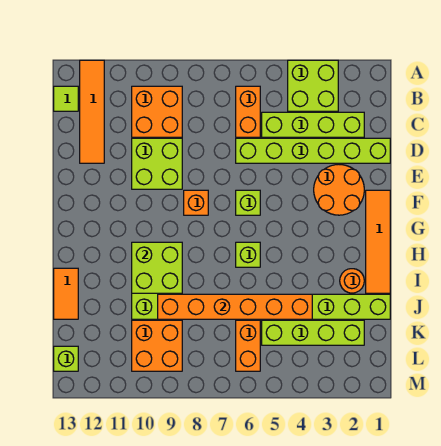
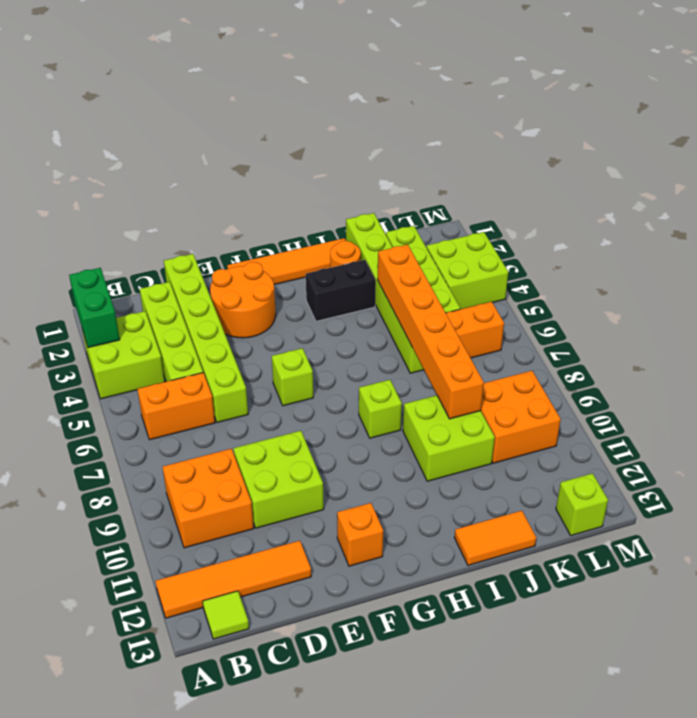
none -> green 1x2 brick [69,268,120,348]
orange 1x1 brick [184,190,208,215] -> orange 1x1 brick moved to [337,503,383,566]
none -> black 1x2 brick [306,260,376,321]
lime 1x1 brick [236,242,260,267] -> lime 1x1 brick moved to [359,380,402,438]
lime 2x2 brick [132,242,182,293] -> lime 2x2 brick moved to [427,232,508,309]

